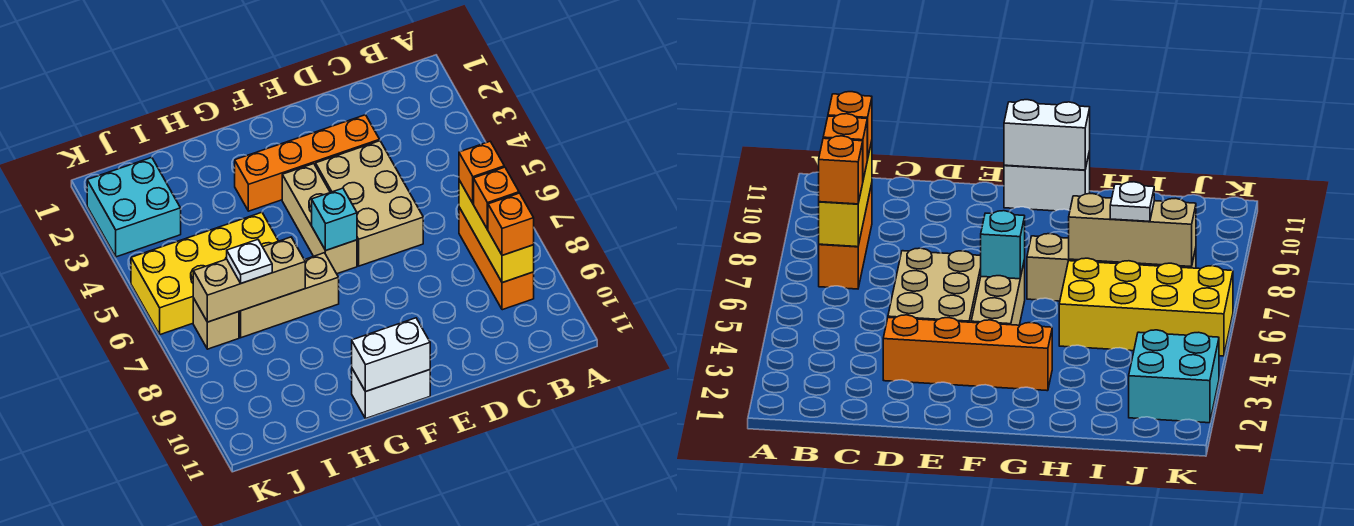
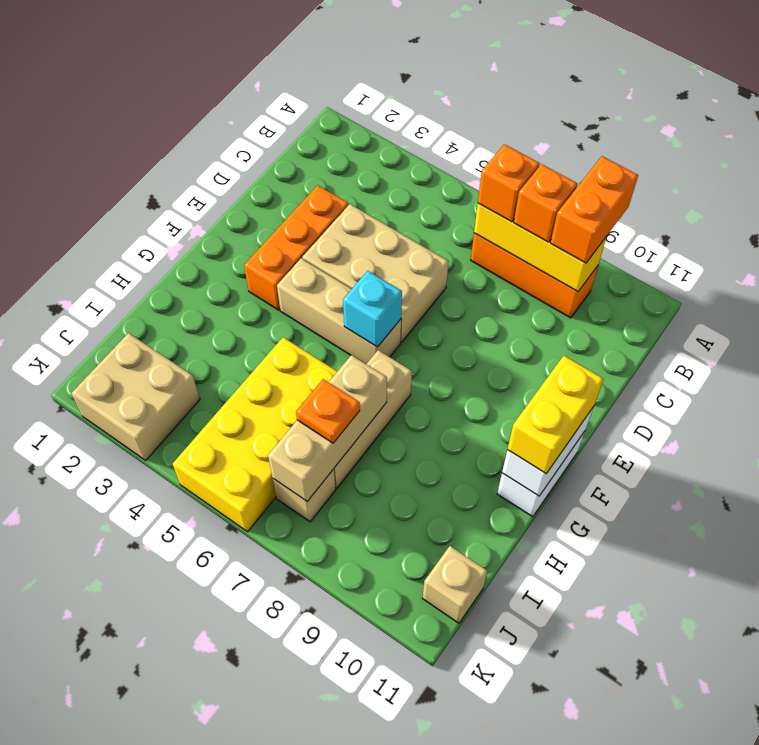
orange 1x1 brick [488,193,534,255] -> orange 1x2 brick [551,156,638,263]
orange 1x4 brick [235,115,380,211] -> orange 1x3 brick [244,185,348,310]
none -> yellow 1x2 brick [508,356,603,473]
white 1x1 plate [227,240,272,283] -> orange 1x1 plate [296,379,360,443]
cyan 2x2 brick [87,157,181,257] -> tan 2x2 brick [71,333,200,460]
none -> tan 1x1 brick [422,546,487,623]

